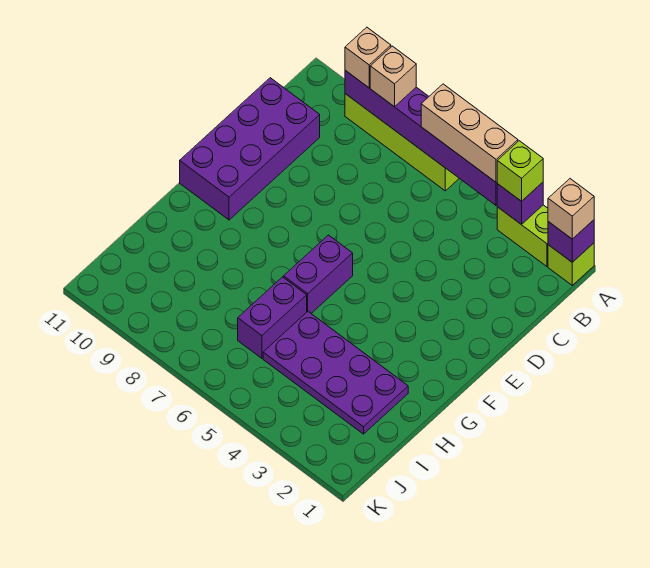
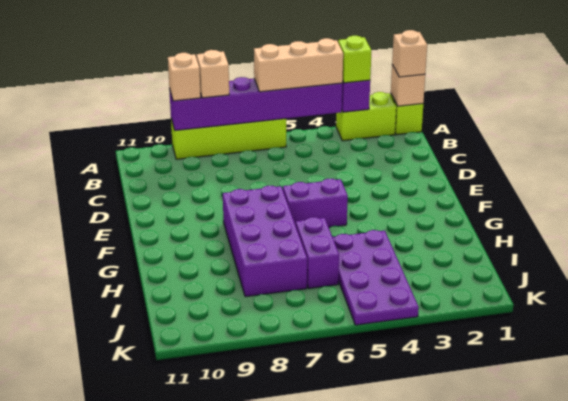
purple 1x1 brick [548,220,594,262] -> tan 1x1 brick [391,65,425,106]
purple 2x4 brick [180,78,320,220] -> purple 2x4 brick moved to [223,186,307,297]
purple 1x2 brick [284,235,353,313] -> purple 1x2 brick turned to [283,179,348,227]
purple 2x4 plate [263,312,408,434] -> purple 2x4 plate turned to [333,230,419,325]

